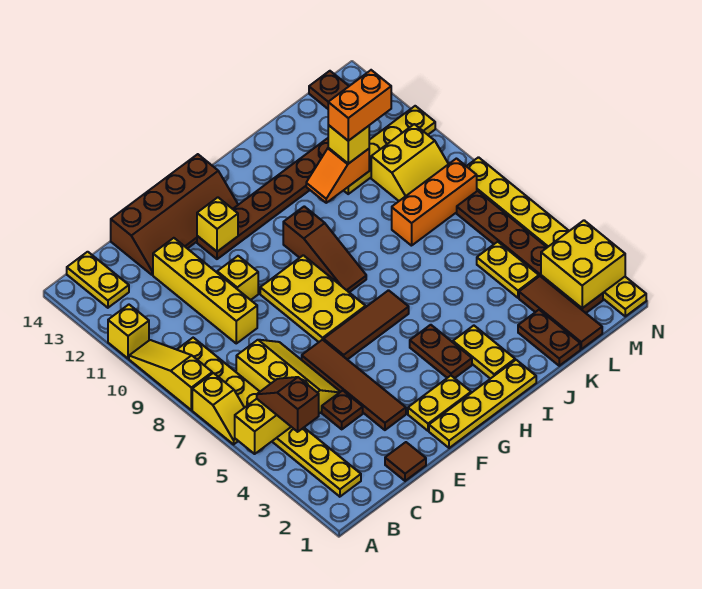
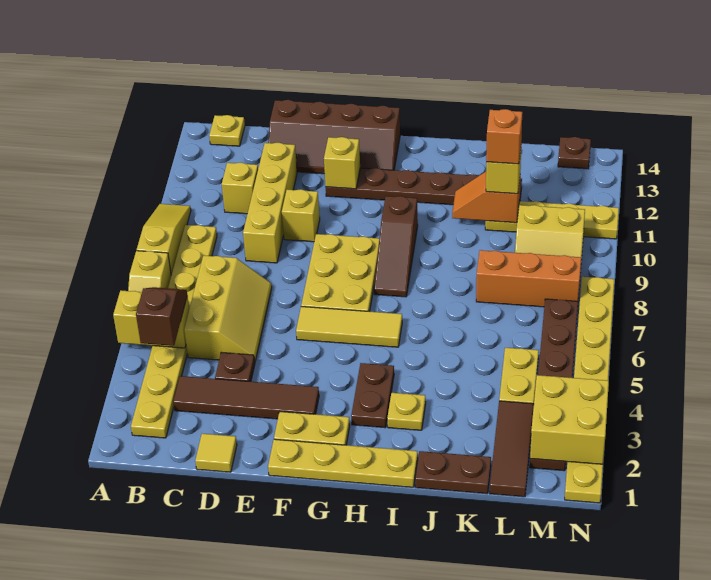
yellow 1x1 brick [108,305,149,359] -> yellow 1x1 brick moved to [222,163,258,214]
yellow 1x2 plate [67,252,129,308] -> yellow 1x1 plate [209,115,245,146]
brown 1x1 tile [385,442,426,481] -> yellow 1x1 tile [195,434,237,472]
brown 1x4 tile [302,340,406,430] -> brown 1x4 tile turned to [173,376,319,419]
brown 1x3 tile [324,290,409,360] -> yellow 1x3 tile [296,307,402,347]
yellow 1x2 plate [453,326,515,379] -> yellow 1x1 plate [387,393,426,430]
brown 1x2 plate [518,310,580,366] -> brown 1x2 plate turned to [415,451,491,494]
orange 1x2 brick [328,70,391,141] -> orange 1x1 brick [486,109,522,164]

